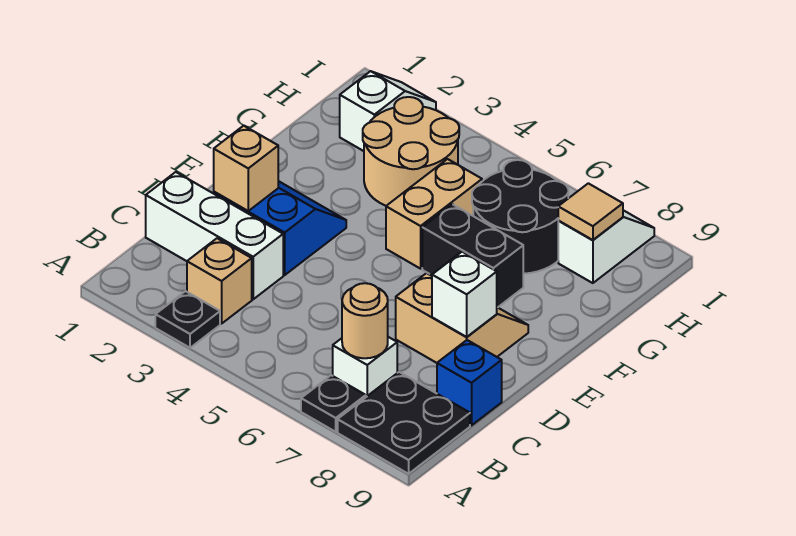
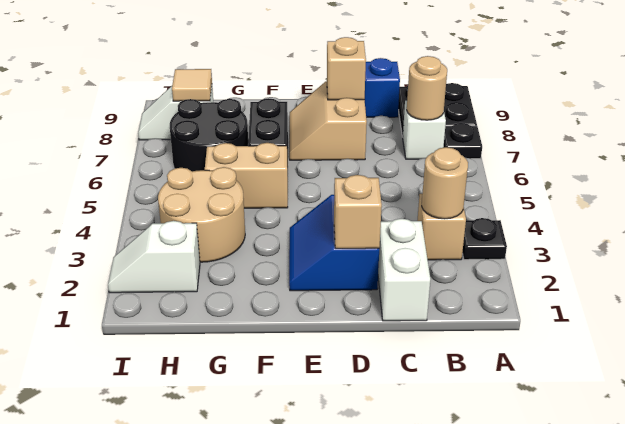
none -> tan 1x1 round brick [422,147,468,219]
white 1x3 brick [146,172,283,299] -> white 1x2 brick [378,219,430,321]
white 1x1 brick [432,252,497,337] -> tan 1x1 brick [327,37,366,100]

